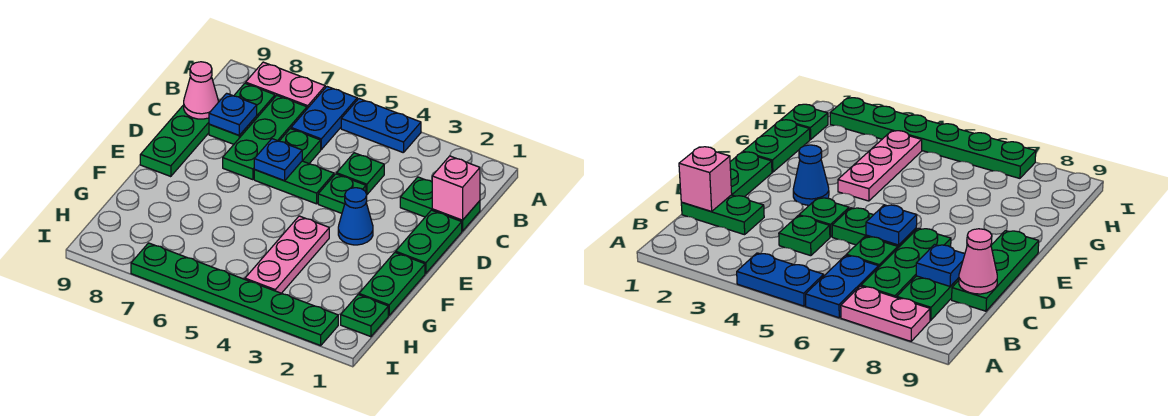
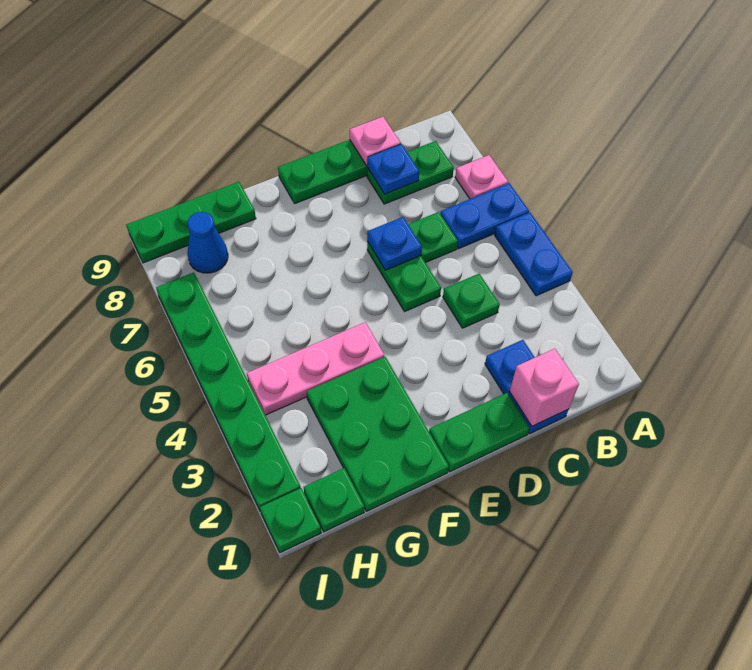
pink 1x2 plate [246,62,325,109] -> pink 1x1 plate [455,155,508,199]
green 1x3 plate [223,95,307,180] -> green 1x3 plate moved to [126,182,256,263]
green 1x2 plate [400,177,480,231] -> blue 1x2 plate [485,340,569,434]
pink 1x1 cone [184,62,218,119] -> pink 1x1 plate [350,117,401,166]
green 1x1 plate [318,174,366,213] -> green 1x1 plate moved to [260,488,321,553]
blue 1x1 cone [338,188,373,245] -> blue 1x1 cone moved to [187,212,228,273]
green 1x2 plate [359,252,425,315] -> green 2x3 plate [307,357,449,511]

